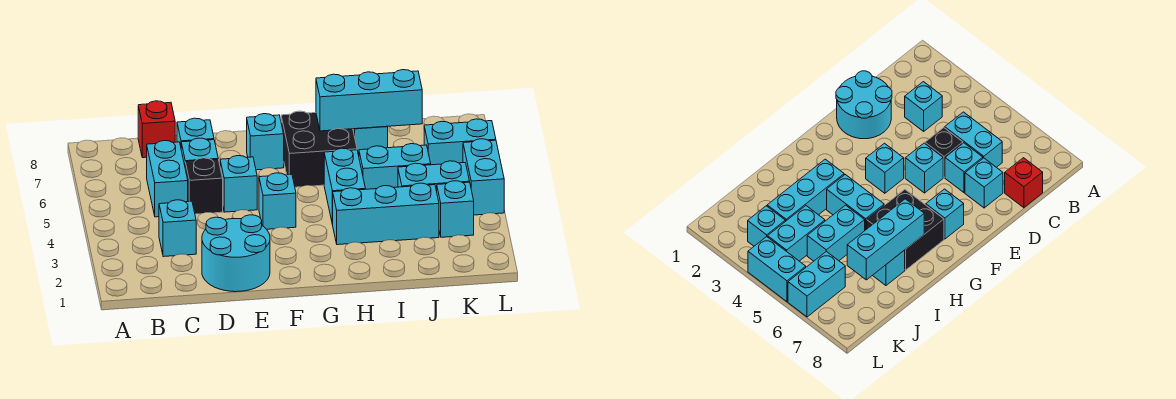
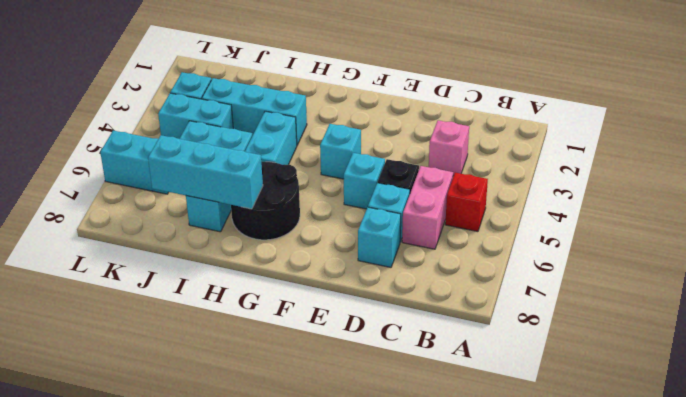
cyan 1x1 brick [159,200,196,257] -> pink 1x1 brick [429,120,469,176]
cyan 1x2 brick [147,141,188,217] -> pink 1x2 brick [402,166,453,249]
red 1x1 brick [138,101,175,158] -> red 1x1 brick moved to [445,173,488,231]
cyan 2x2 round brick [202,215,270,292] -> none
cyan 1x1 brick [247,114,284,170] -> none
black 2x2 brick [281,111,357,187] -> black 2x2 round brick [231,161,300,240]
cyan 1x2 brick [463,139,504,215] -> none

